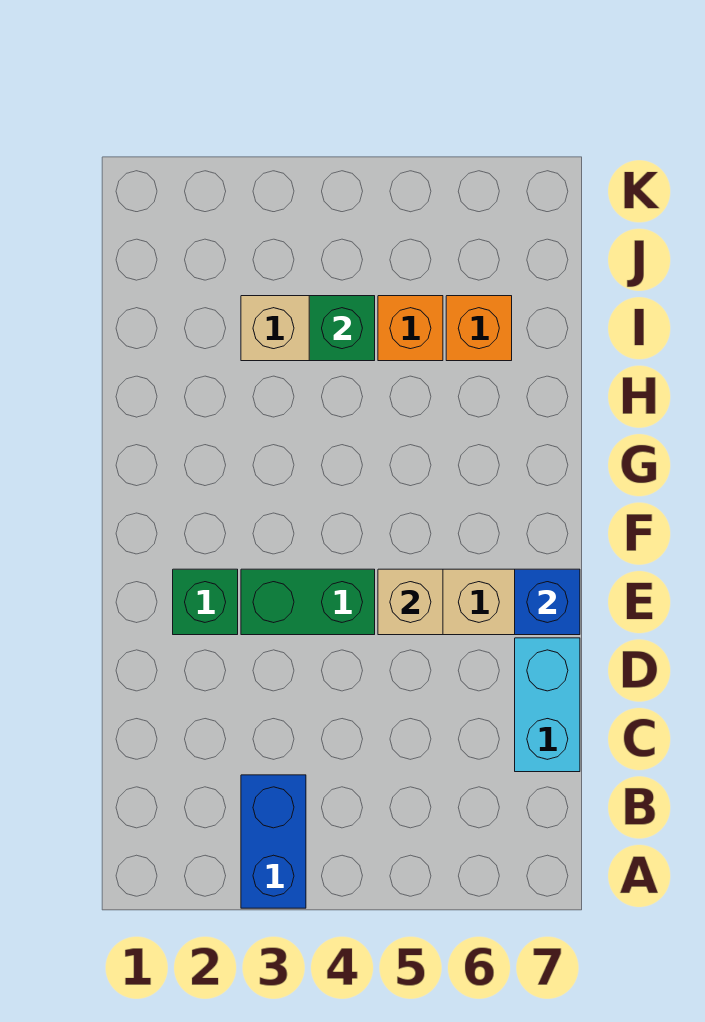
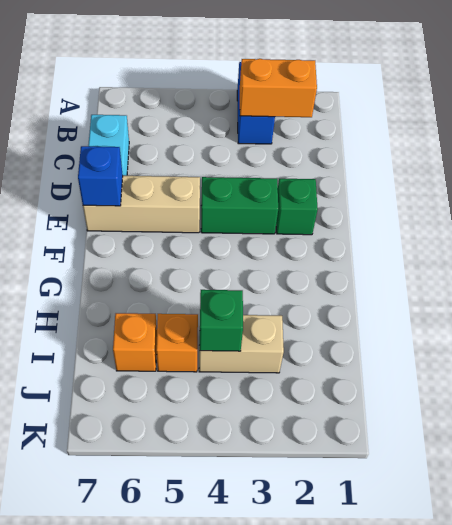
none -> orange 1x2 brick [240,59,317,117]
tan 1x1 brick [378,569,443,635] -> none

